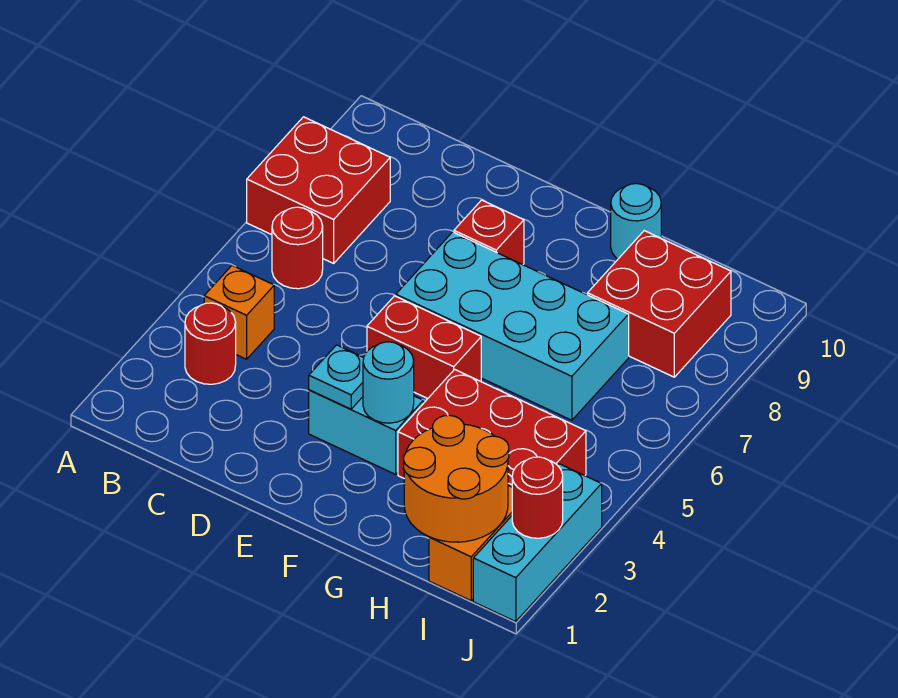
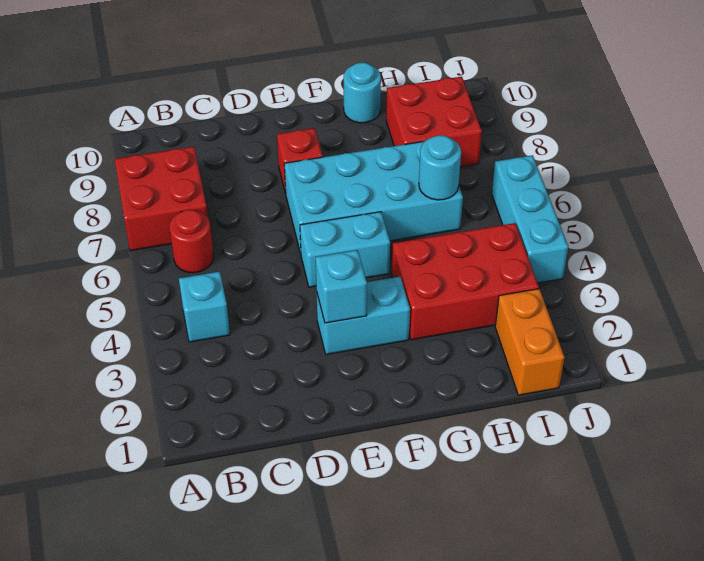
red 1x1 round brick [185,303,236,384] -> none
orange 1x1 brick [204,266,274,359] -> cyan 1x1 brick [179,272,230,342]
cyan 1x1 plate [309,345,364,409] -> cyan 1x1 brick [316,250,367,323]
red 1x2 brick [367,296,481,399] -> cyan 1x2 brick [300,212,390,287]
cyan 1x1 round brick [363,342,414,423] -> cyan 1x1 round brick moved to [419,135,461,200]
orange 2x2 round brick [404,415,509,542] -> none
cyan 1x3 brick [473,464,602,622] -> cyan 1x3 brick moved to [492,155,568,283]
red 1x1 round brick [512,457,563,538] -> none

